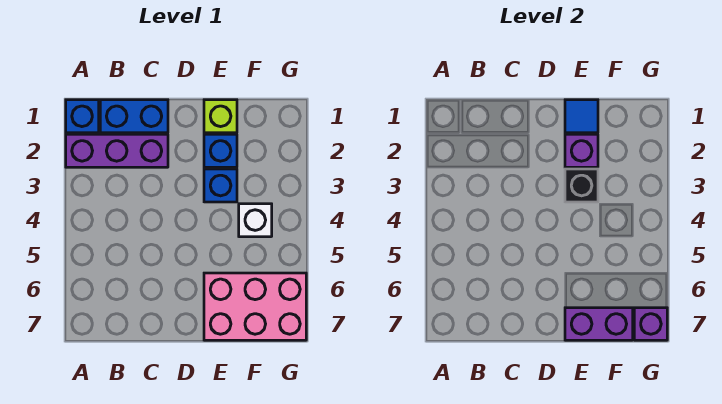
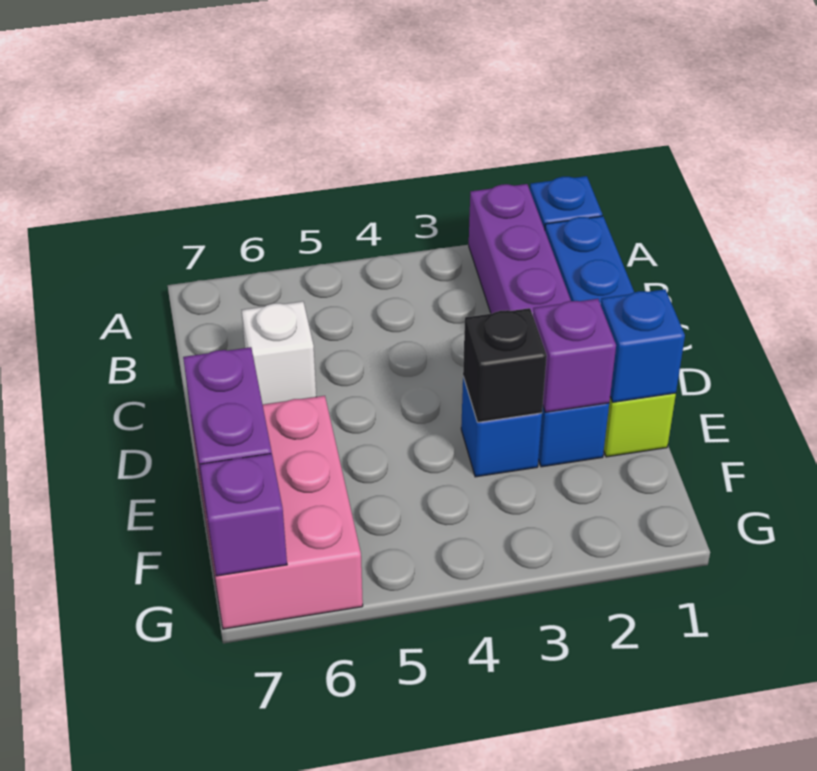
blue 1x1 tile [565,100,598,133] -> blue 1x1 brick [601,289,685,402]
white 1x1 brick [239,204,272,237] -> white 1x1 brick moved to [242,301,316,405]

